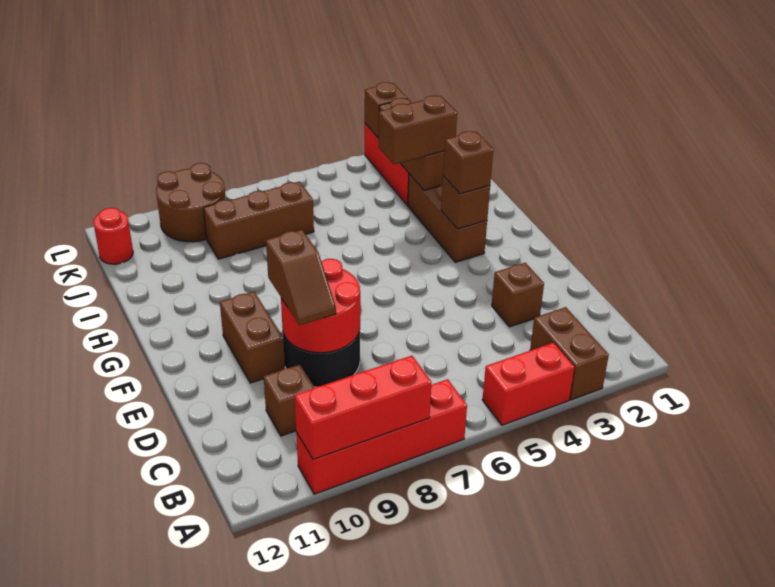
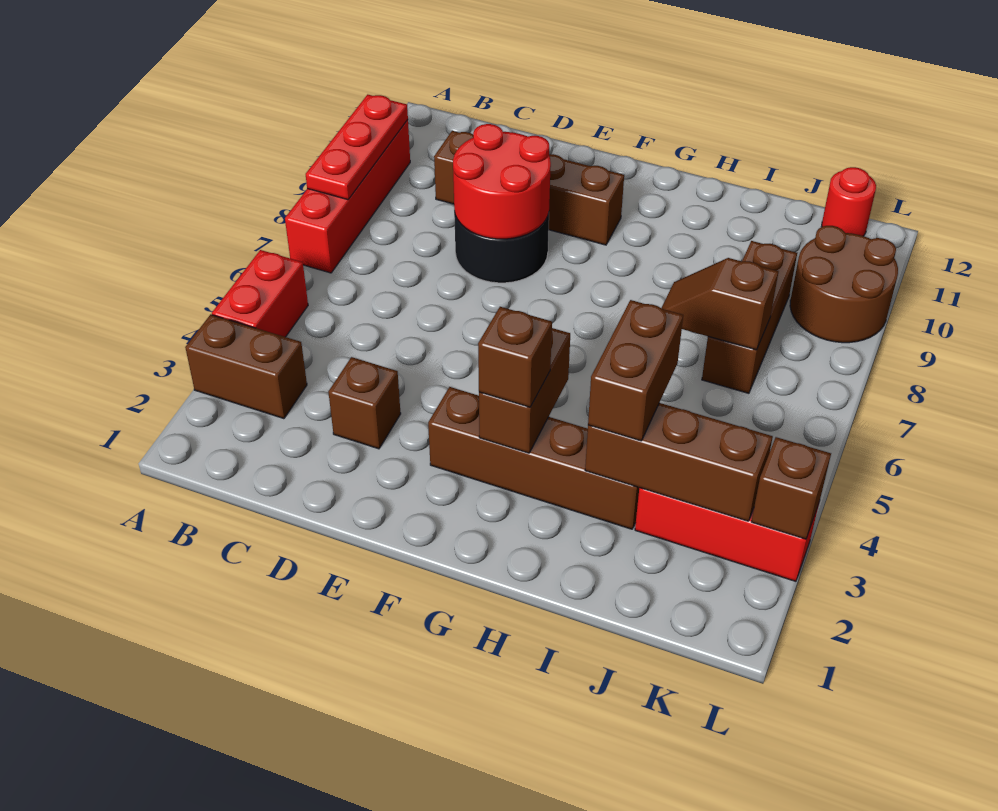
red 1x3 brick [294,356,432,460] -> red 1x3 plate [306,95,408,200]
brown 1x2 slope [266,230,336,325] -> brown 1x2 slope moved to [662,258,779,350]
brown 1x3 brick [408,174,487,262] -> brown 1x4 brick [428,387,639,529]
brown 1x1 brick [441,176,490,229] -> brown 1x2 brick [479,328,570,453]

